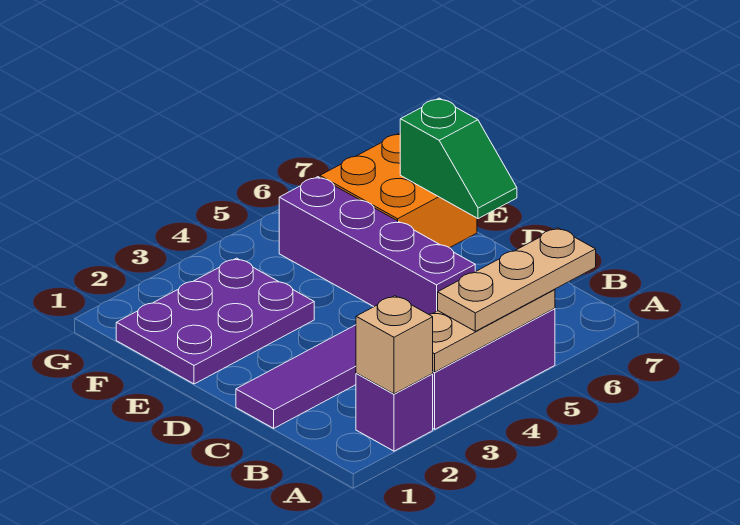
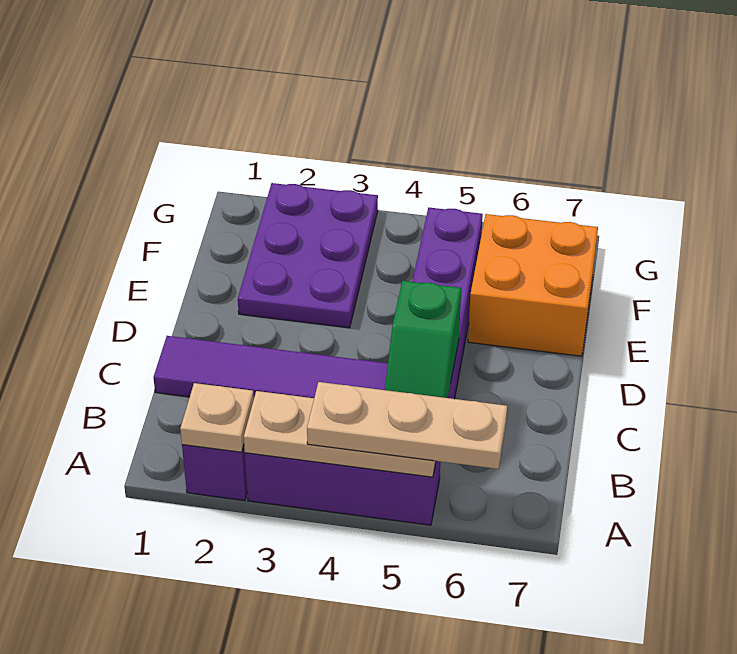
tan 1x1 brick [356,296,433,394] -> tan 1x1 plate [180,383,254,452]
green 1x2 slope [400,98,517,219] -> green 1x2 slope moved to [385,281,461,398]
purple 2x3 plate [116,258,314,384] -> purple 2x3 plate turned to [238,183,378,328]

